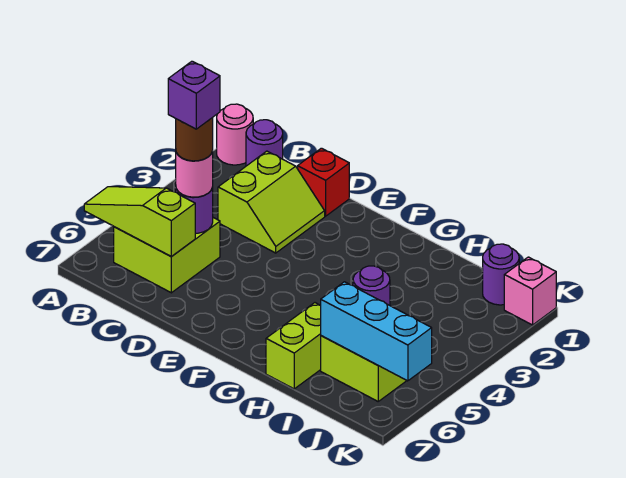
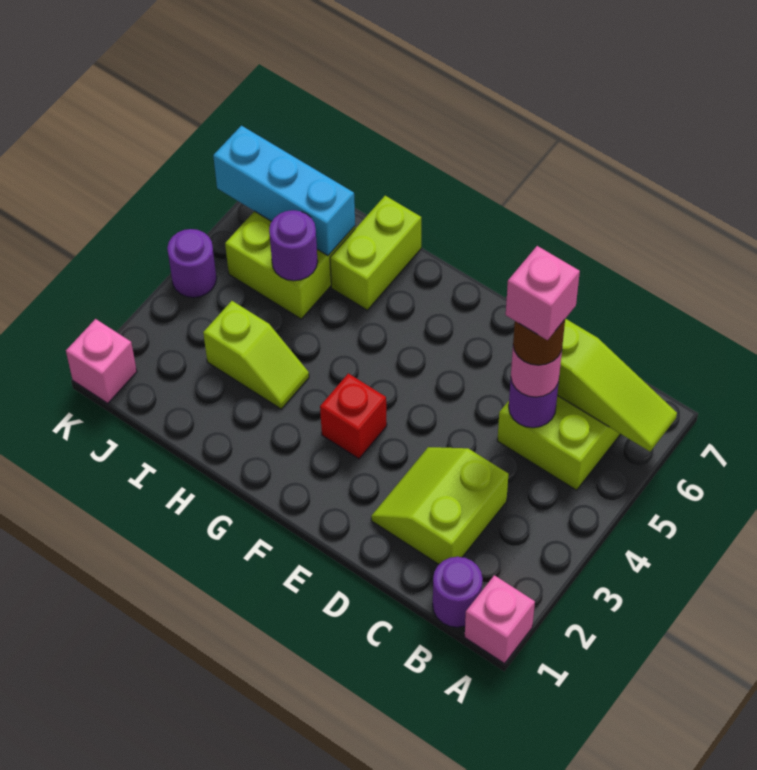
pink 1x1 round brick [217,104,253,165] -> pink 1x1 brick [465,575,535,663]
purple 1x1 brick [168,61,220,129] -> pink 1x1 brick [506,246,580,340]
red 1x1 brick [298,148,349,216] -> red 1x1 brick moved to [320,373,387,459]
none -> lime 1x2 slope [203,301,309,409]
purple 1x1 round brick [483,244,519,305] -> purple 1x1 round brick moved to [167,229,217,298]

